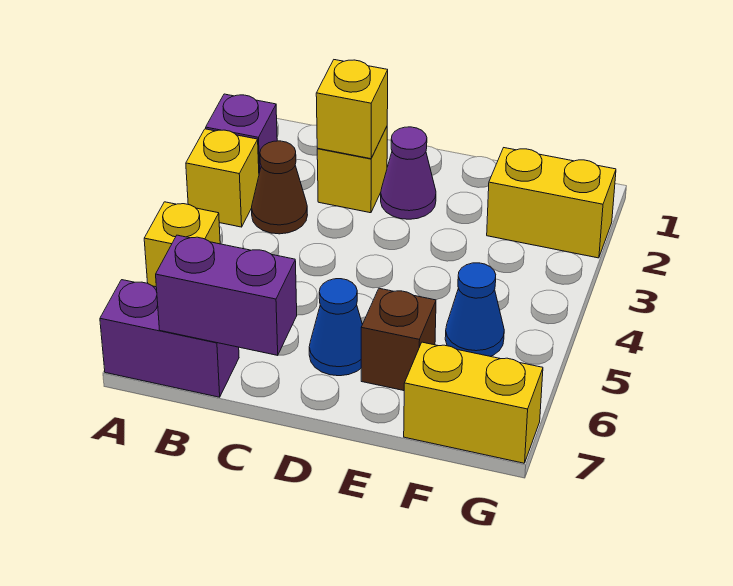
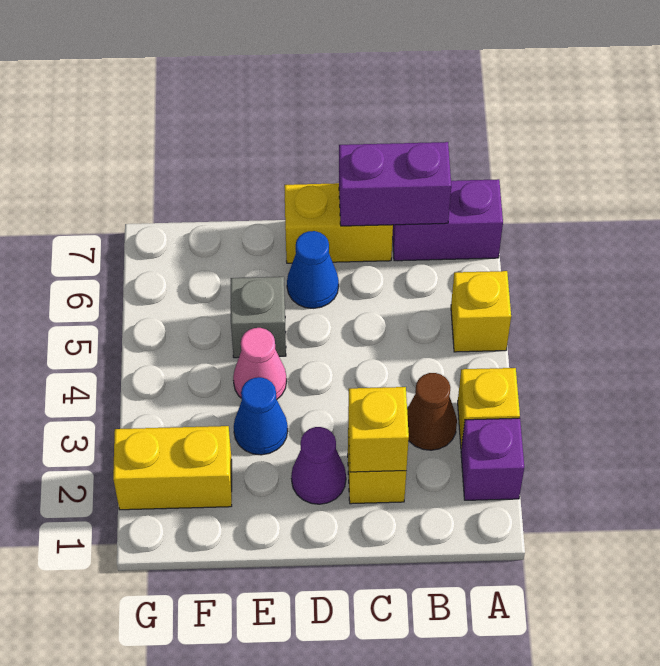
none -> pink 1x1 cone [233,328,287,399]
none -> grey 1x1 brick [231,277,286,358]
brown 1x1 brick [361,288,436,391] -> none
blue 1x1 cone [445,263,504,356] -> blue 1x1 cone moved to [234,377,288,455]
yellow 1x2 brick [404,342,543,463] -> yellow 1x2 brick moved to [284,183,393,263]

